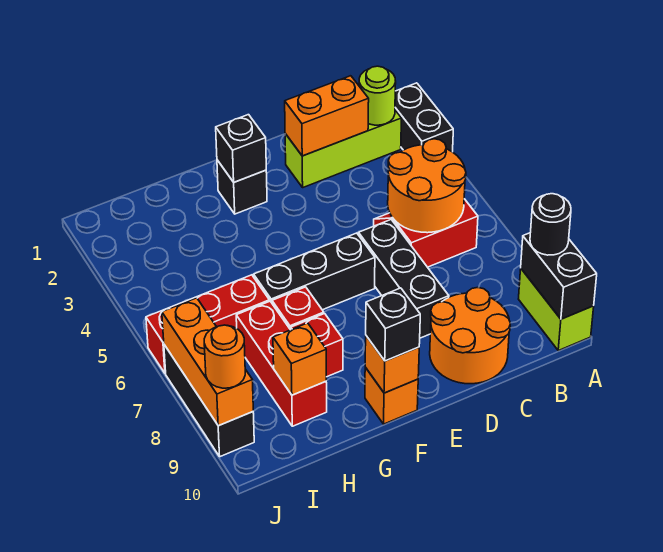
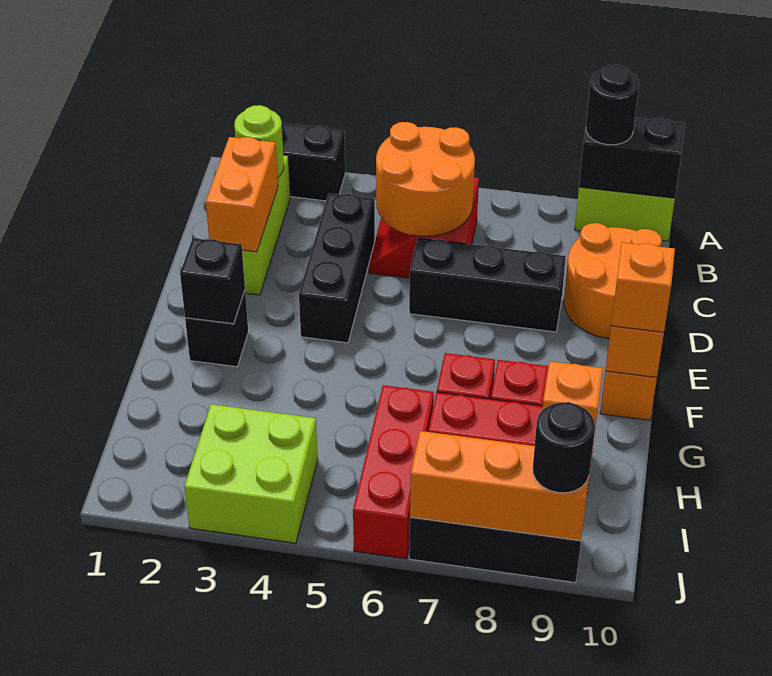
black 1x3 brick [254,233,375,310] -> black 1x3 brick moved to [299,193,375,343]
black 1x1 brick [366,288,420,361] -> orange 1x1 brick [611,242,675,332]
none -> lime 2x2 brick [184,404,318,543]
orange 1x1 round brick [204,325,245,388] -> black 1x1 round brick [533,402,595,493]

